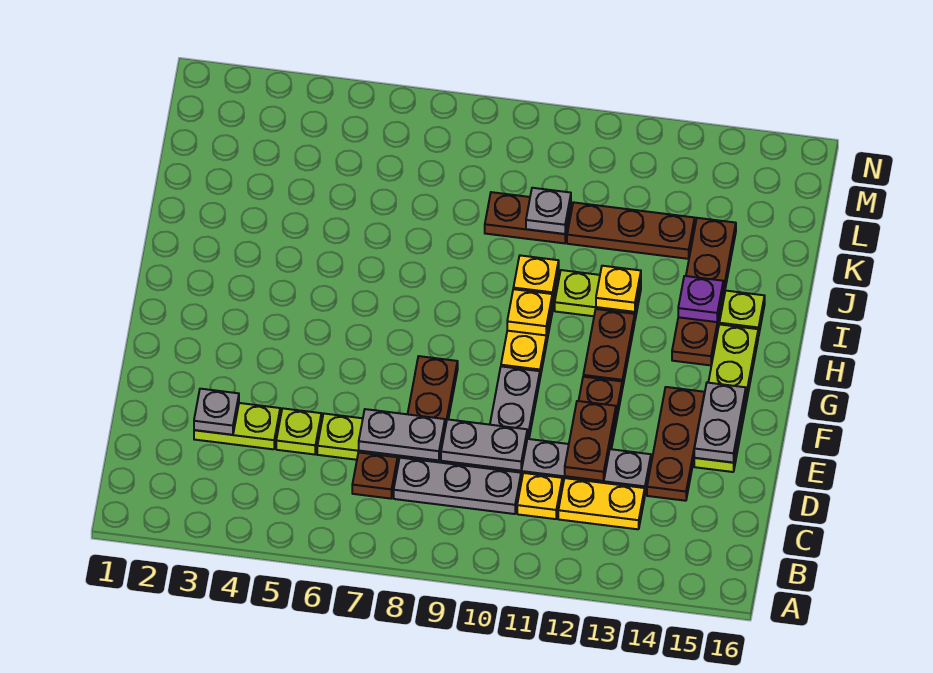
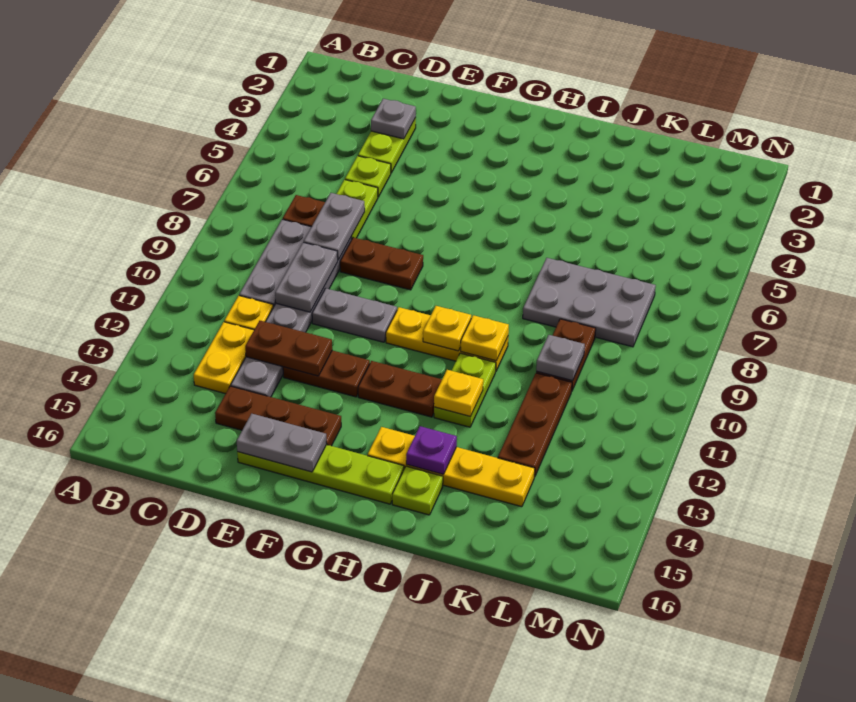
brown 1x4 plate [672,218,736,365] -> yellow 1x4 plate [368,427,535,507]
none -> grey 2x3 plate [523,258,656,347]

